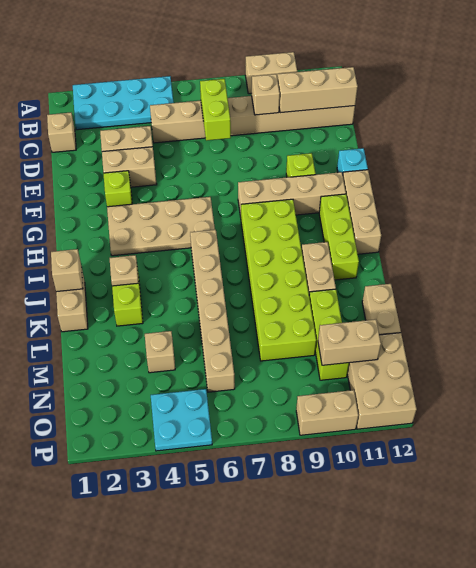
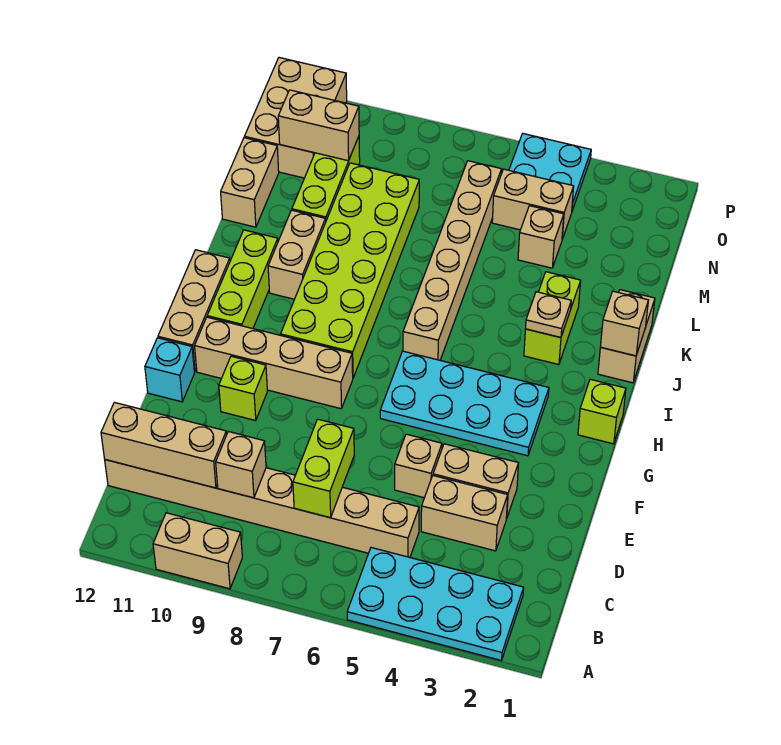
tan 1x1 brick [47,113,76,152] -> tan 1x1 brick moved to [395,434,442,498]
lime 1x1 brick [103,171,132,207] -> lime 1x1 brick moved to [578,379,626,444]
tan 2x4 plate [107,197,215,256] -> cyan 2x4 plate [380,351,549,456]
tan 1x2 brick [296,390,358,435] -> tan 1x2 brick moved to [492,169,574,239]

